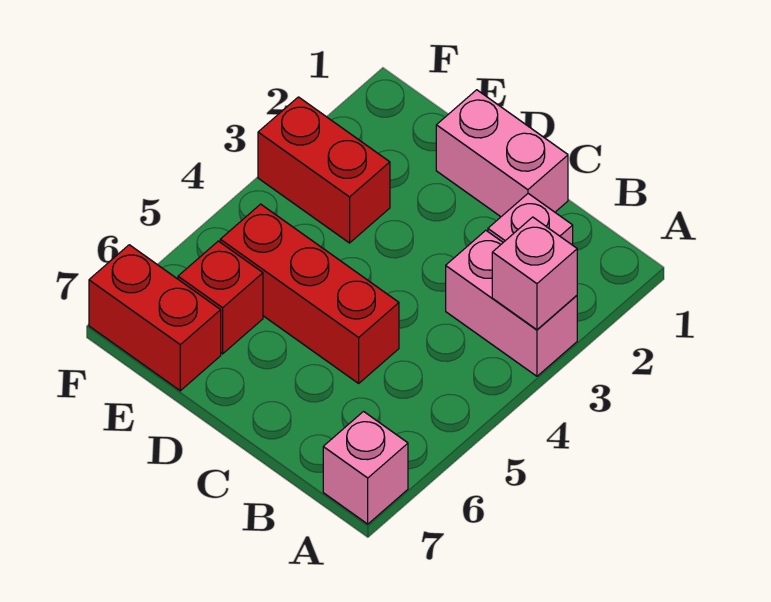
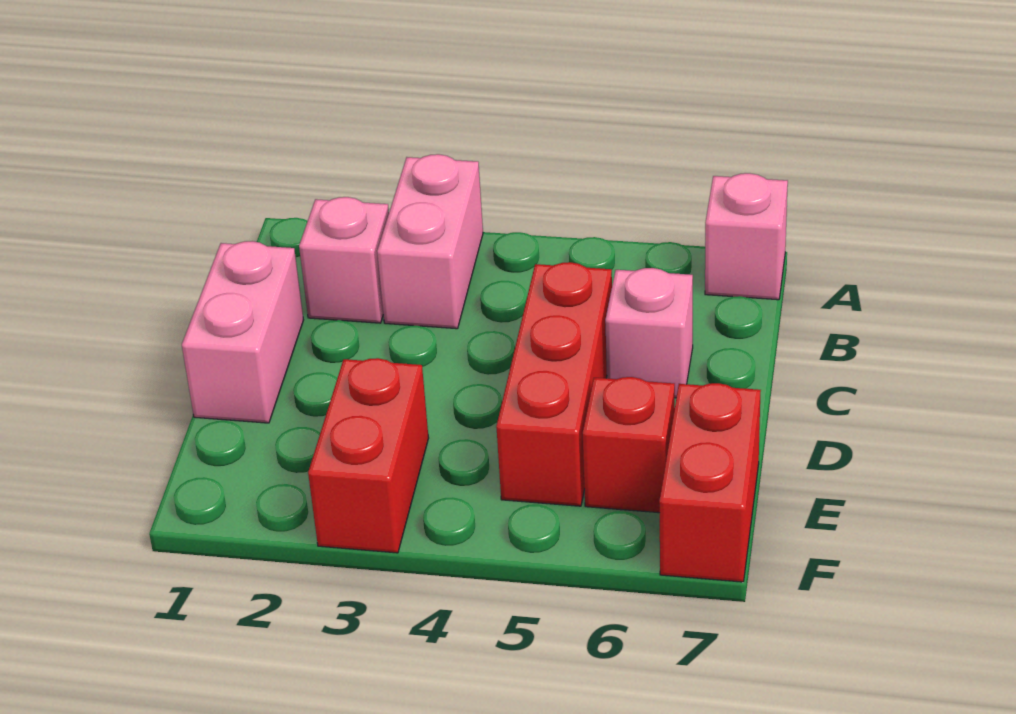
pink 1x1 brick [492,217,577,330] -> pink 1x1 brick moved to [605,268,693,398]

